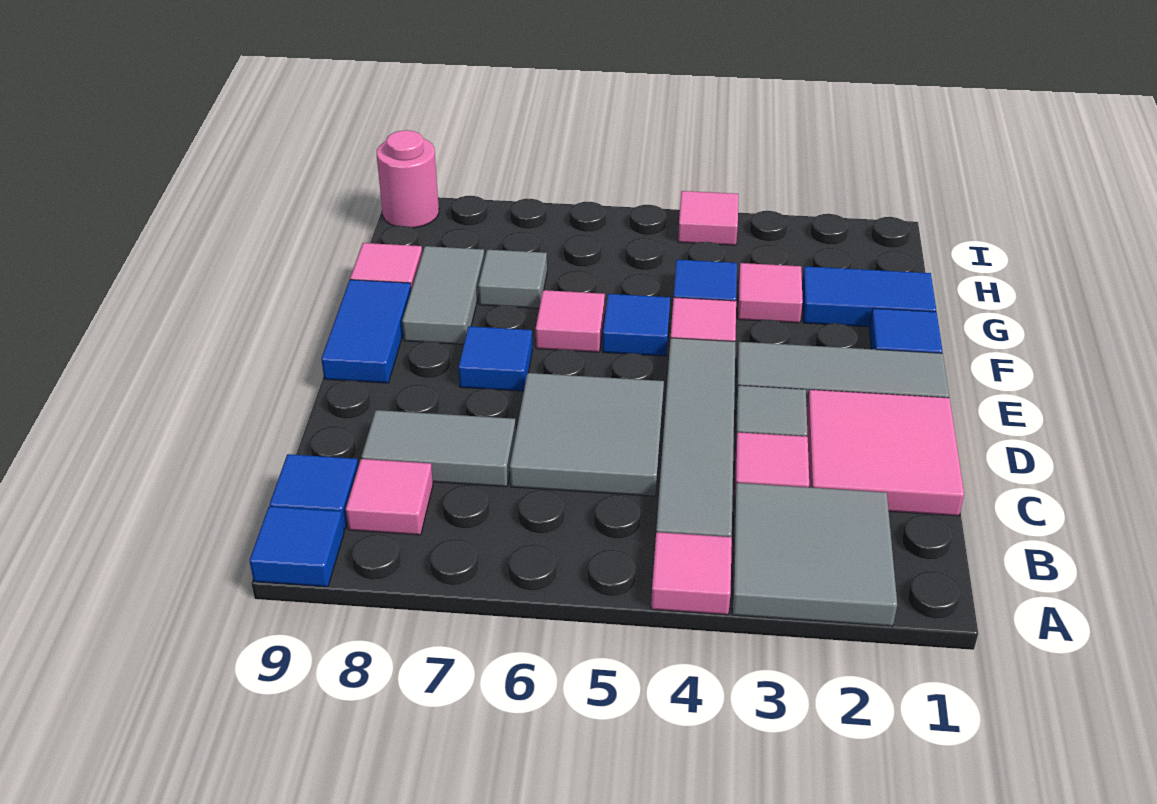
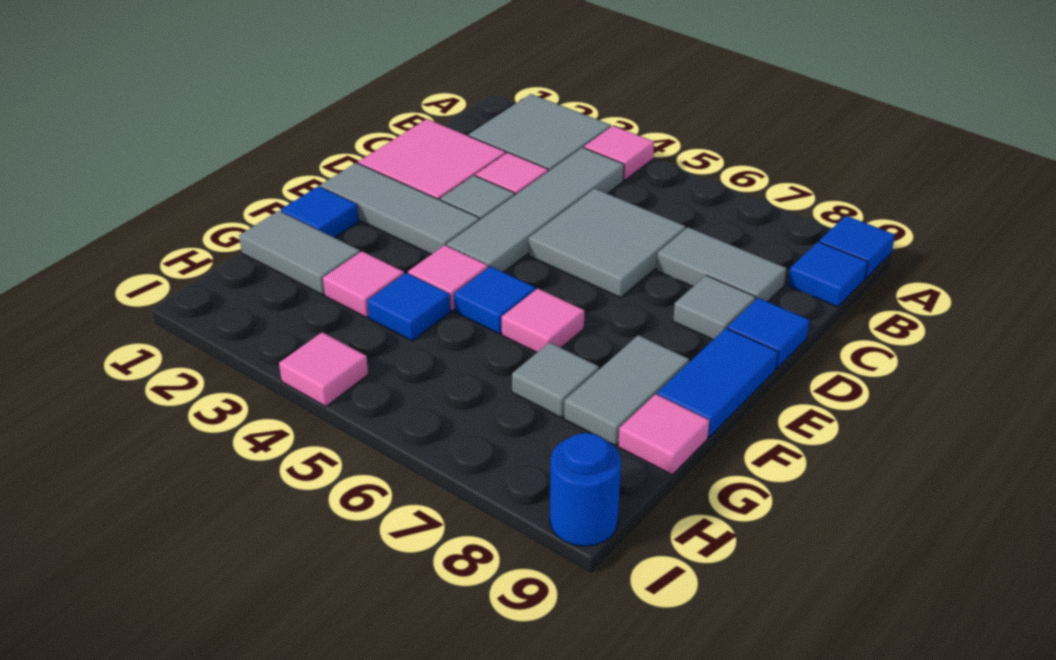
pink 1x1 tile [346,459,433,535] -> none
none -> grey 1x1 tile [673,275,756,340]
blue 1x1 tile [458,326,533,391] -> blue 1x1 tile moved to [727,298,810,369]
blue 1x2 tile [802,266,936,327] -> grey 1x2 tile [239,211,360,295]
pink 1x1 round brick [377,130,439,228] -> blue 1x1 round brick [550,433,621,546]

